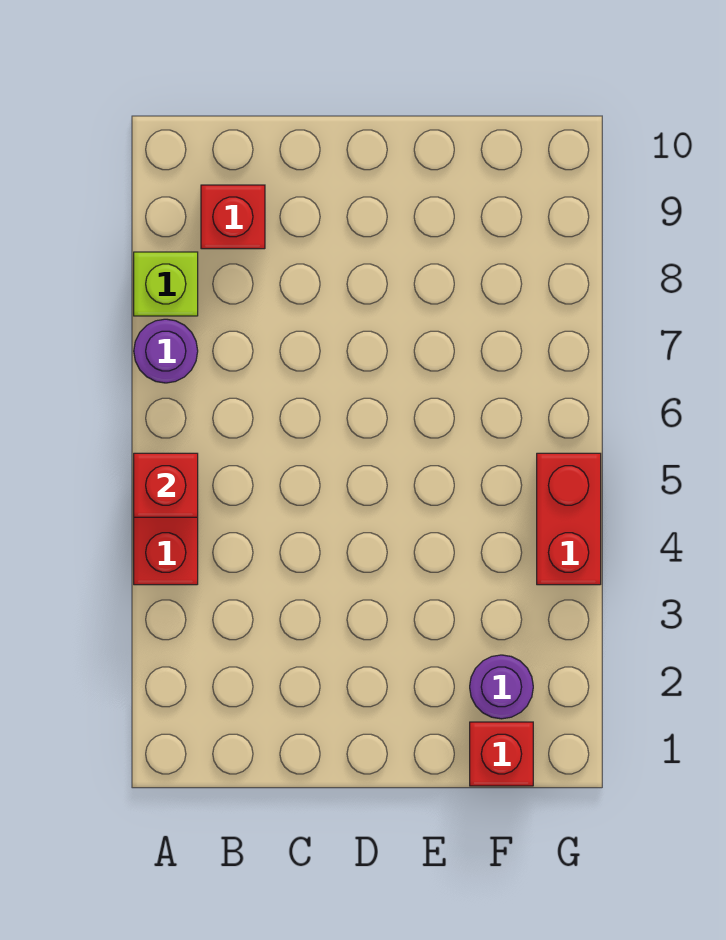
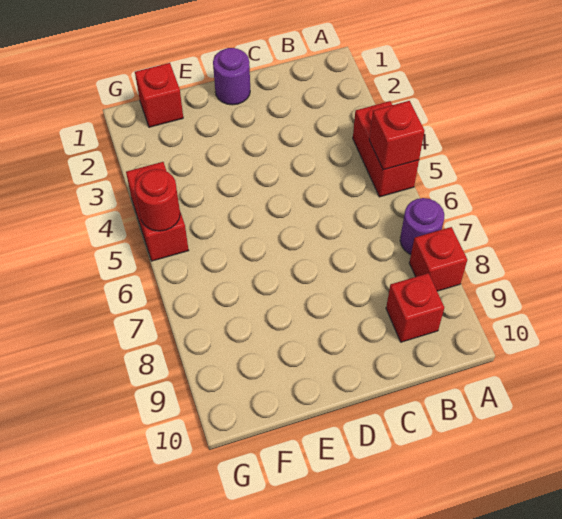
lime 1x1 brick [134,252,198,316] -> red 1x1 brick [409,227,467,291]
purple 1x1 round brick [470,655,533,719] -> purple 1x1 round brick moved to [213,48,250,105]
none -> red 1x1 round brick [135,169,180,231]

